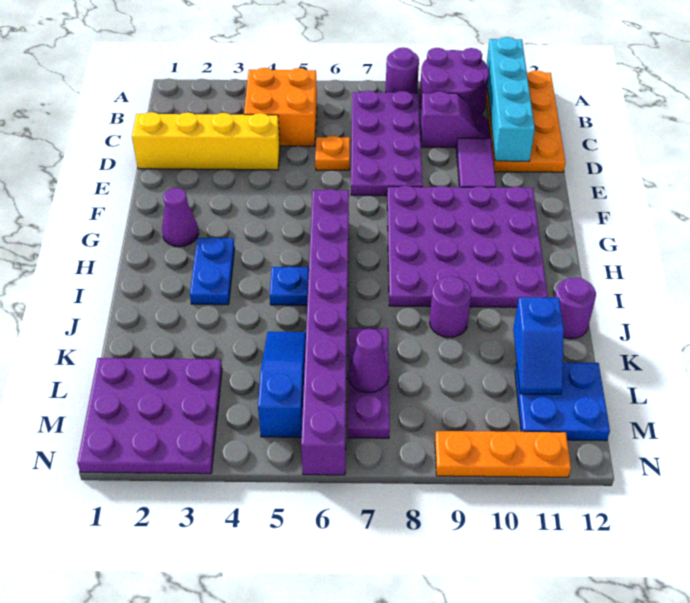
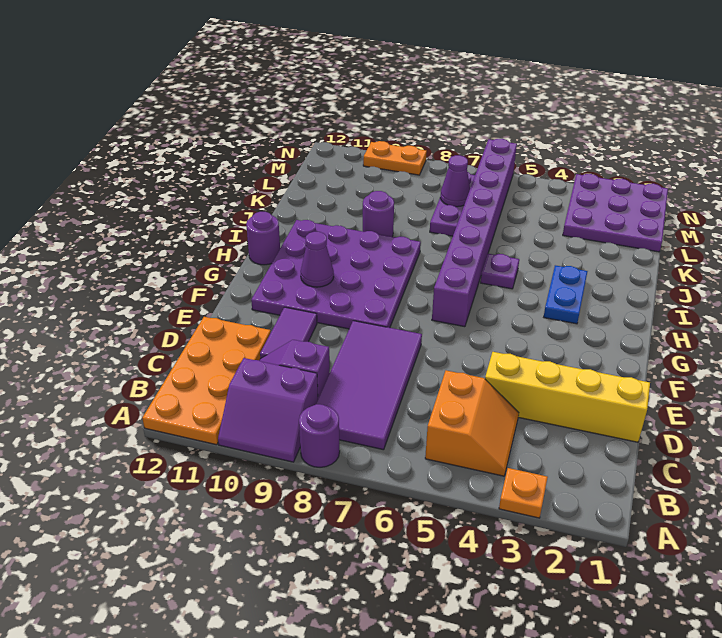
purple 2x2 round brick [419,48,489,114] -> purple 2x2 slope [218,358,318,462]
cyan 1x4 brick [487,37,535,161] -> none
orange 2x2 brick [244,68,317,146] -> orange 2x2 slope [425,370,519,476]
purple 2x4 plate [351,91,423,196] -> purple 2x4 tile [316,321,422,450]
orange 1x1 plate [315,136,350,170] -> orange 1x1 plate moved to [499,468,548,518]
purple 1x1 cone [162,188,199,247] -> purple 1x1 cone moved to [301,232,334,287]
blue 1x1 plate [270,267,309,305] -> purple 1x1 plate [481,254,519,289]
purple 1x1 round brick [555,277,596,339] -> purple 1x1 round brick moved to [246,212,280,265]
blue 1x3 slope [258,332,306,437] -> none
blue 1x2 slope [513,297,564,394] -> none
blue 2x2 plate [515,362,610,441] -> none
orange 1x3 plate [435,431,571,477] -> orange 1x2 plate [363,141,427,175]

